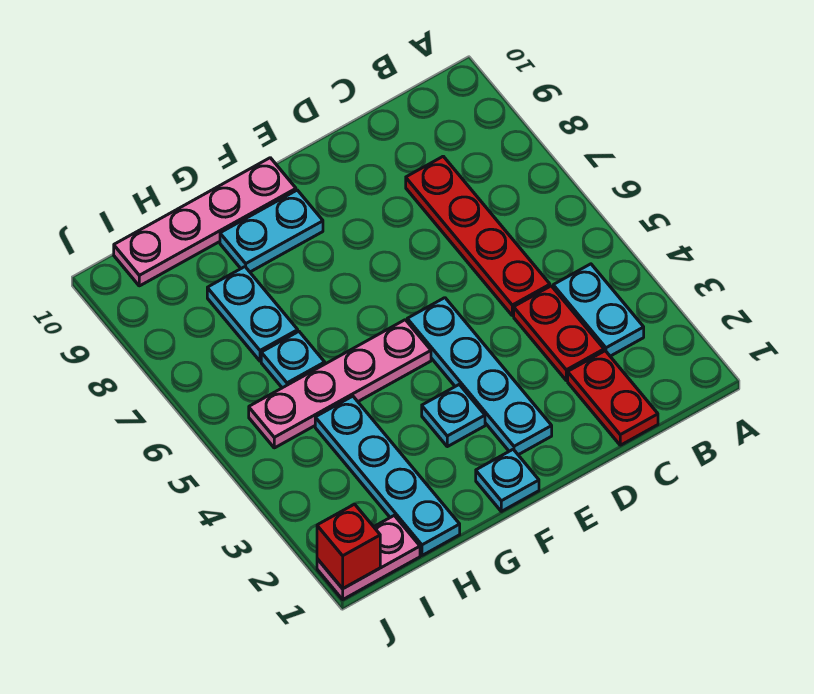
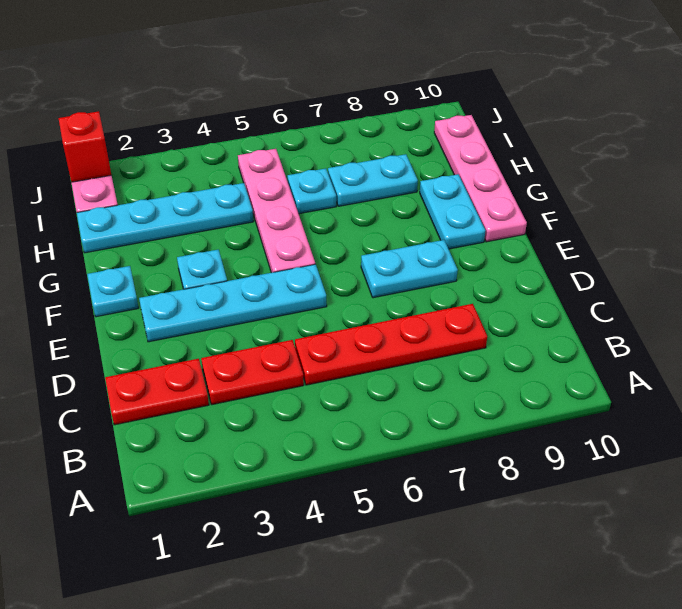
cyan 1x2 plate [553,264,644,356] -> cyan 1x2 plate moved to [361,240,458,298]

